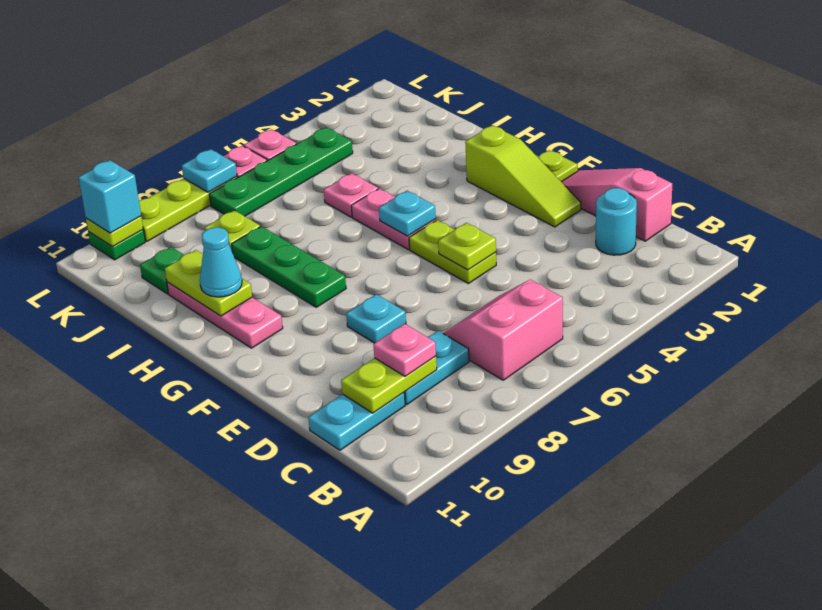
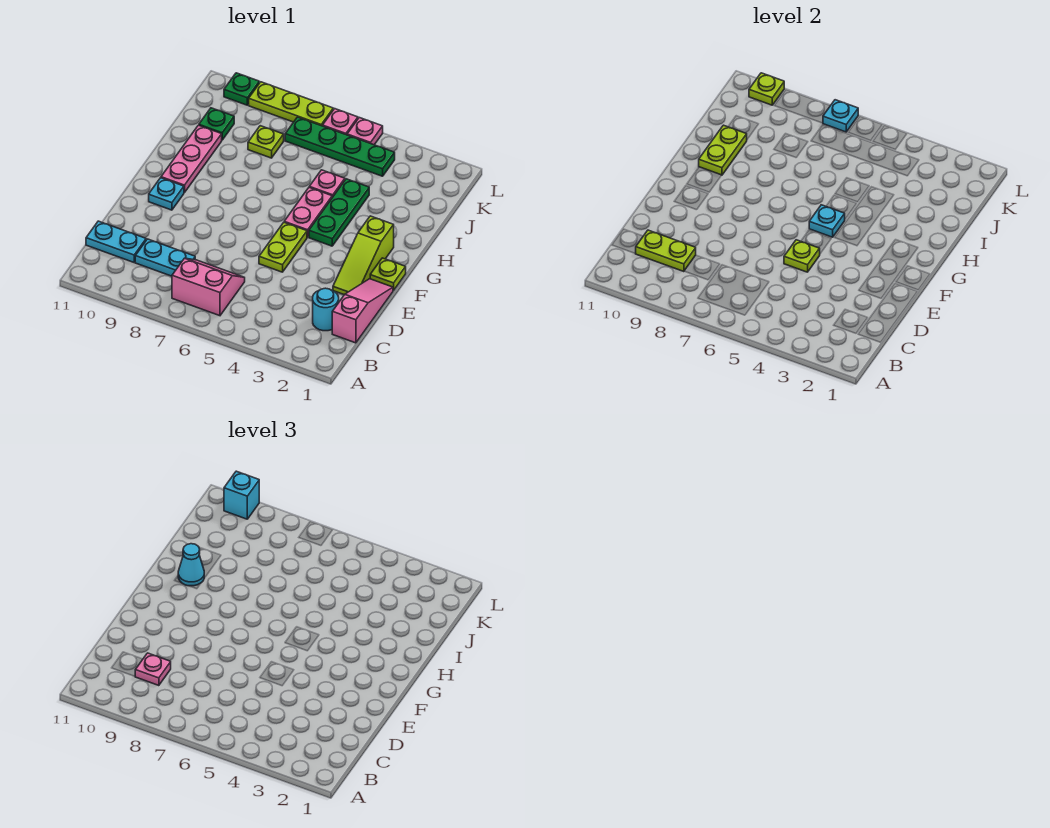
cyan 1x1 plate [346,294,406,343] -> cyan 1x1 plate moved to [149,178,184,210]
green 1x3 plate [232,226,346,307] -> green 1x3 plate moved to [309,179,369,246]

